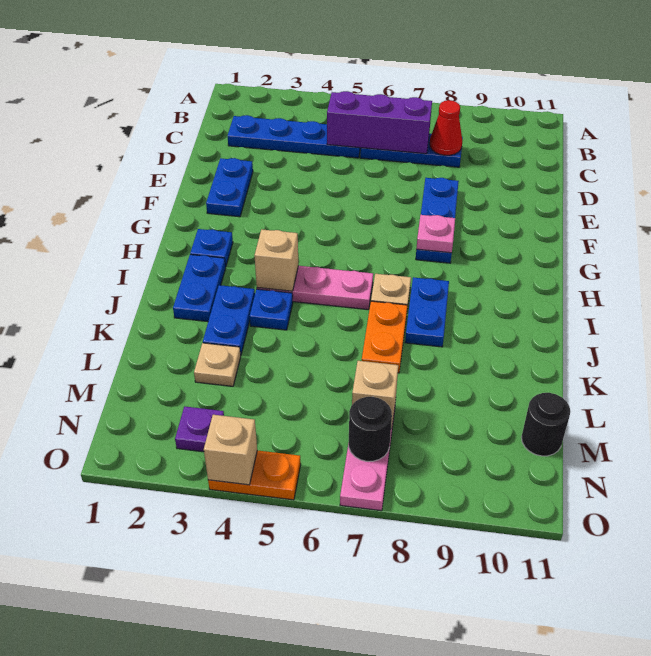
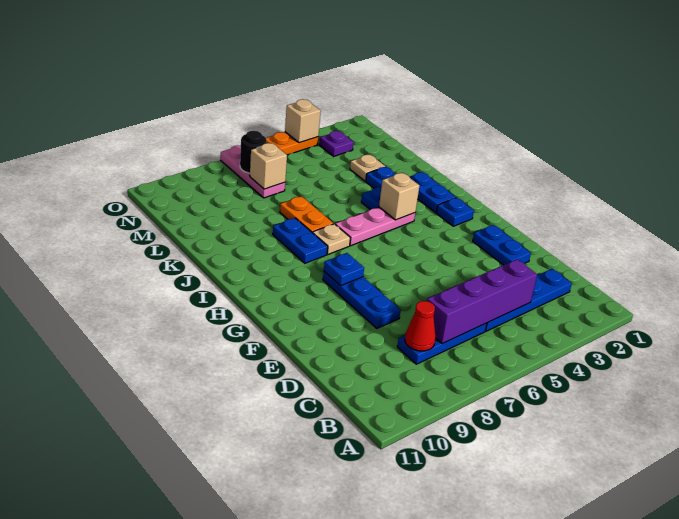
purple 1x3 brick [327,91,432,154] -> purple 1x4 brick [427,259,537,344]
pink 1x1 plate [416,215,455,253] -> blue 1x1 plate [324,253,364,286]
black 1x1 round brick [521,393,570,456] -> none

